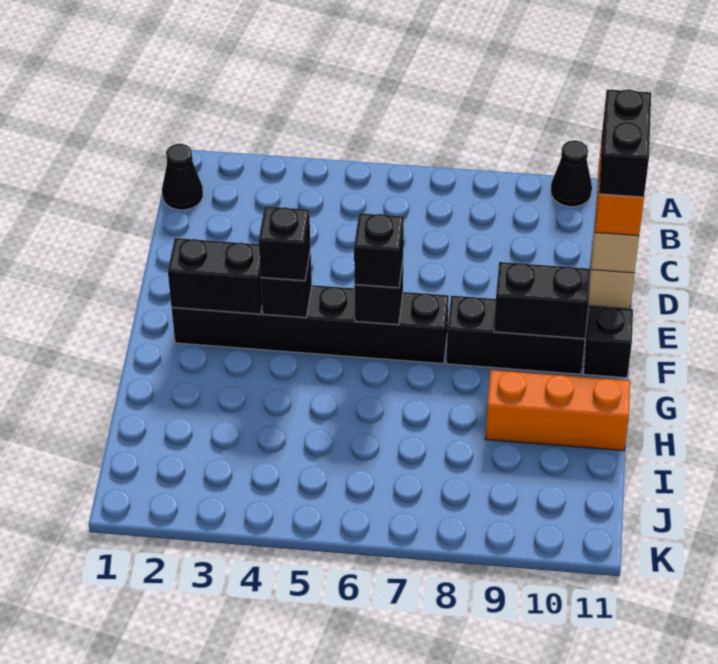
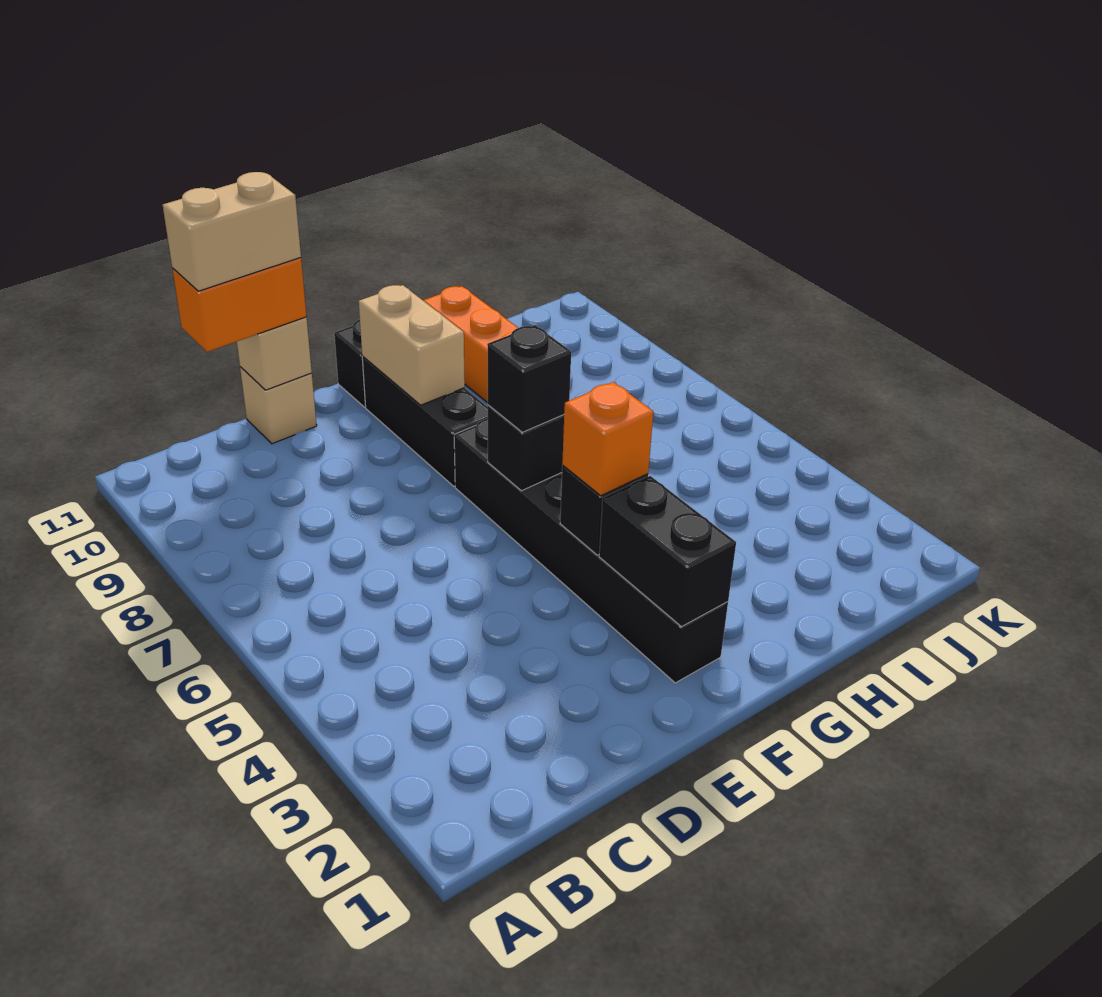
black 1x1 cone [551,140,592,207] -> none
black 1x1 cone [162,144,203,210] -> none
black 1x2 brick [599,89,651,197] -> tan 1x2 brick [163,172,301,291]
black 1x1 brick [259,206,311,281] -> orange 1x1 brick [562,382,653,496]
black 1x2 brick [494,262,591,339] -> tan 1x2 brick [359,285,465,405]

